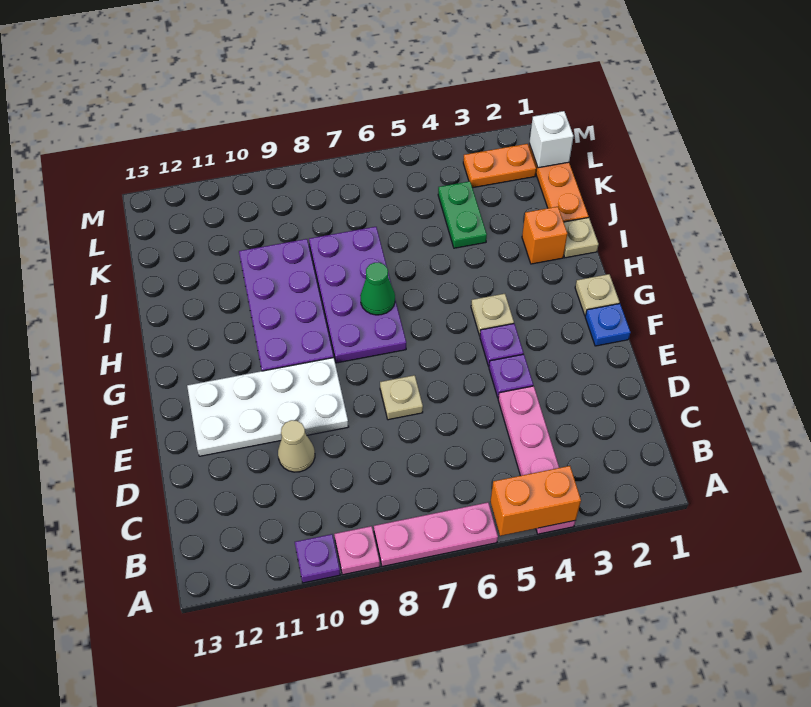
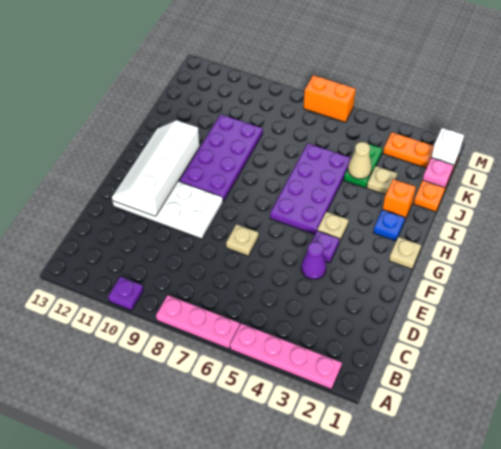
pink 1x4 plate [498,386,575,534] -> pink 1x4 plate turned to [230,324,342,389]
orange 1x2 brick [490,466,581,536] -> orange 1x2 brick moved to [304,75,356,122]
pink 1x1 plate [334,526,380,575] -> pink 1x1 plate moved to [423,158,454,188]
tan 1x1 cone [278,420,315,472] -> tan 1x1 cone moved to [348,142,372,179]
purple 1x1 plate [489,354,533,397] -> purple 1x1 cone [301,242,326,279]
none -> white 2x4 slope [112,120,199,216]
blue 1x1 plate [585,304,630,346] -> blue 1x1 plate moved to [373,210,405,241]
purple 2x4 plate [309,227,406,363] -> purple 2x4 plate moved to [270,143,351,234]
green 1x1 cone [360,263,395,315] -> none
tan 1x1 plate [564,217,599,258] -> tan 1x1 plate moved to [367,166,397,195]

